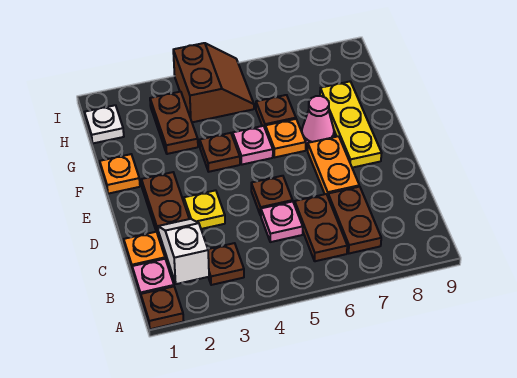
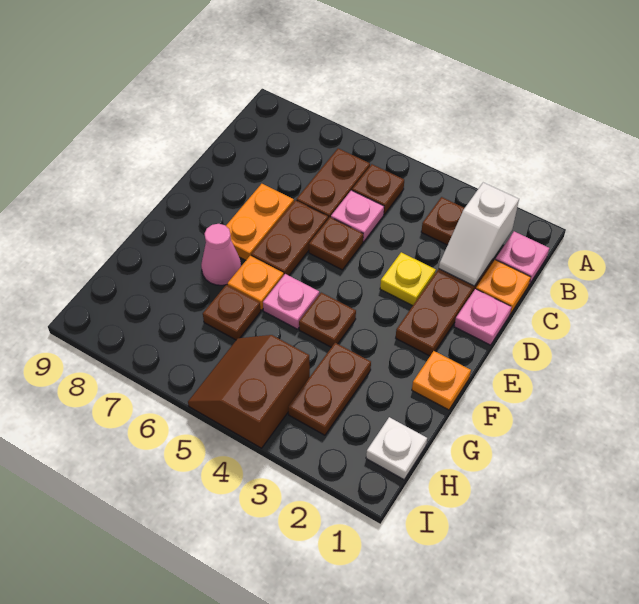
brown 1x1 plate [141,287,183,329] -> brown 1x1 plate moved to [352,164,404,214]
brown 1x2 plate [328,187,381,253] -> brown 1x2 plate moved to [251,200,328,275]
none -> pink 1x1 plate [454,289,511,345]
yellow 1x3 plate [320,82,382,168] -> none

